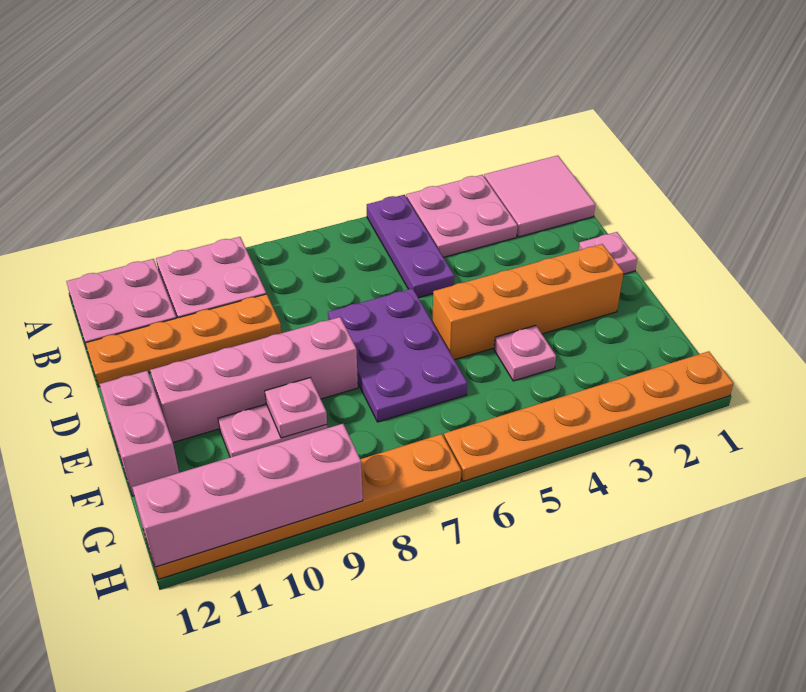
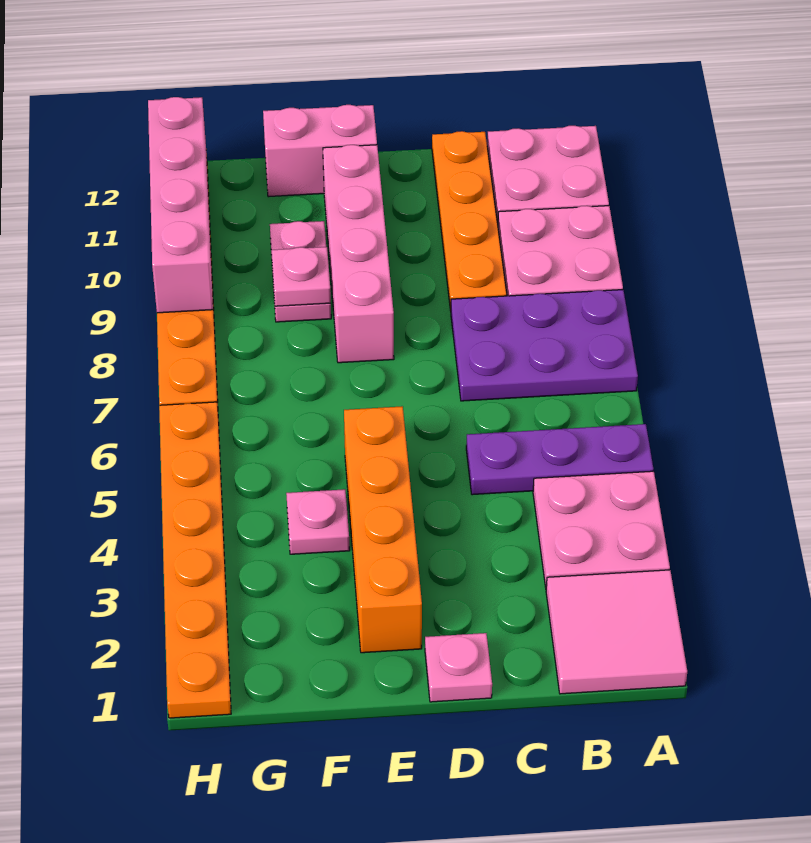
purple 2x3 plate [328,288,467,422] -> purple 2x3 plate moved to [451,290,638,401]

